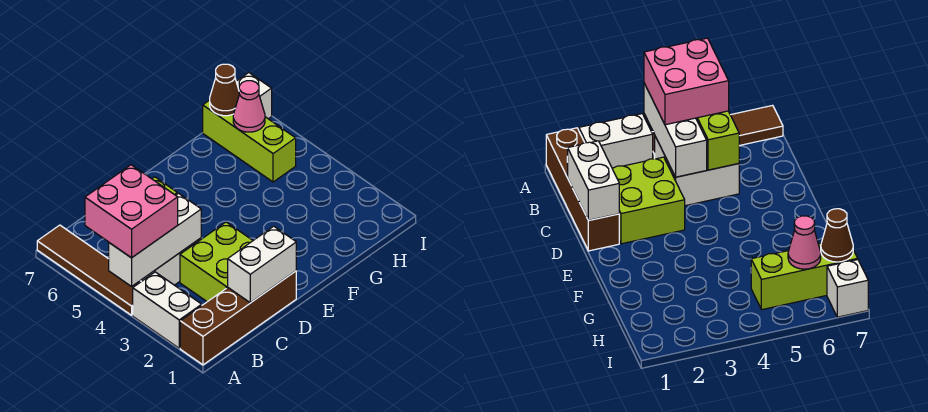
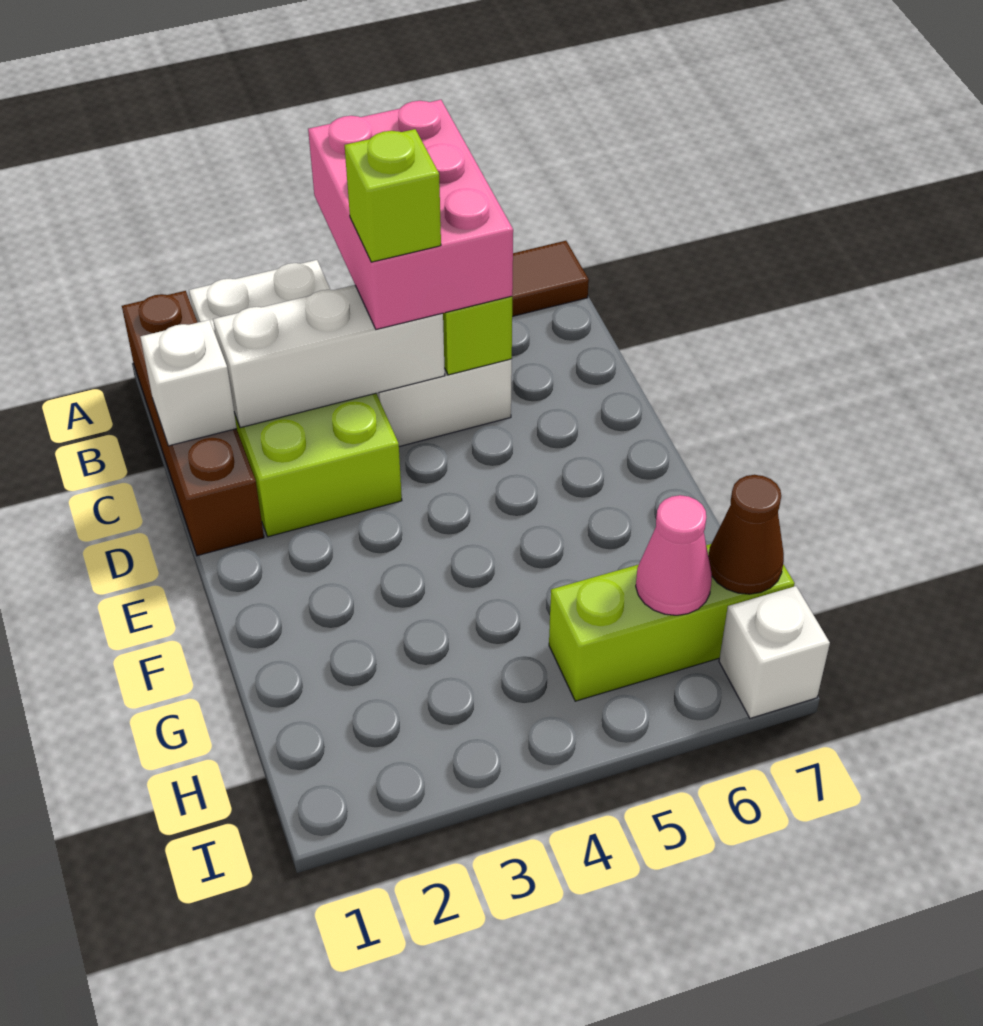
white 1x3 brick [109,193,201,286] -> white 1x3 brick turned to [213,285,445,428]
pink 2x2 brick [85,165,178,258] -> pink 2x3 brick [308,100,513,329]
white 1x2 brick [228,226,296,303] -> white 1x1 brick [140,320,237,446]
none -> lime 1x1 brick [345,129,441,262]

